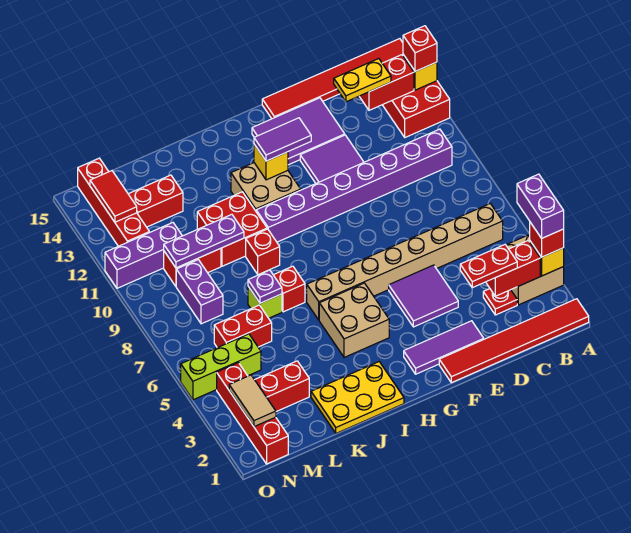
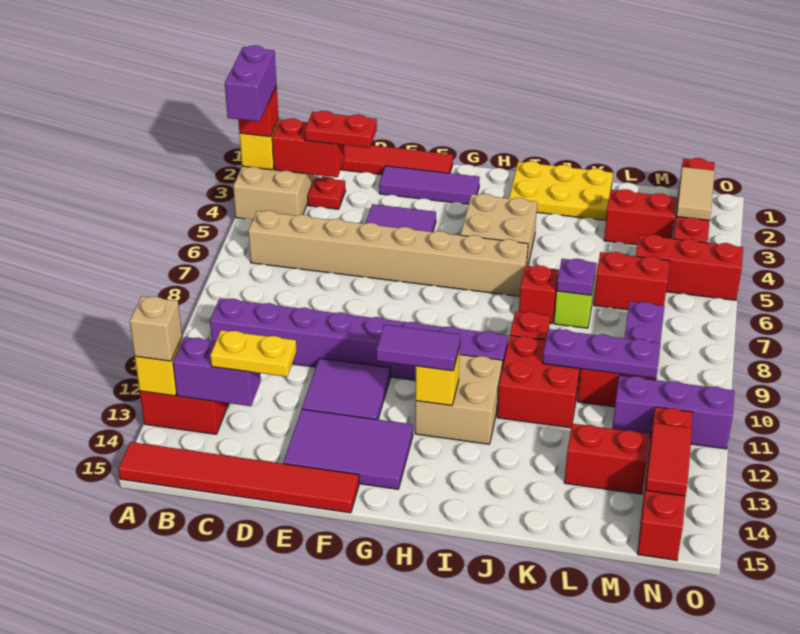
red 1x1 brick [403,26,437,71] -> tan 1x1 brick [130,296,182,361]
red 1x2 brick [359,55,414,110] -> purple 1x2 brick [173,337,261,406]
lime 1x3 brick [181,334,261,400] -> red 1x3 brick [636,235,743,300]

